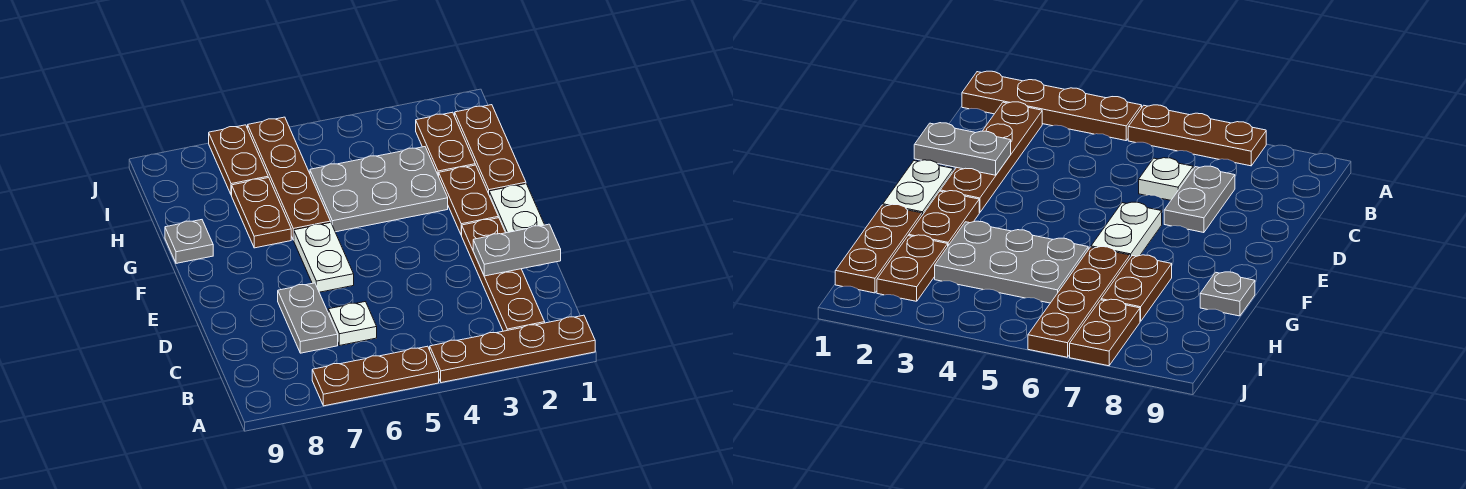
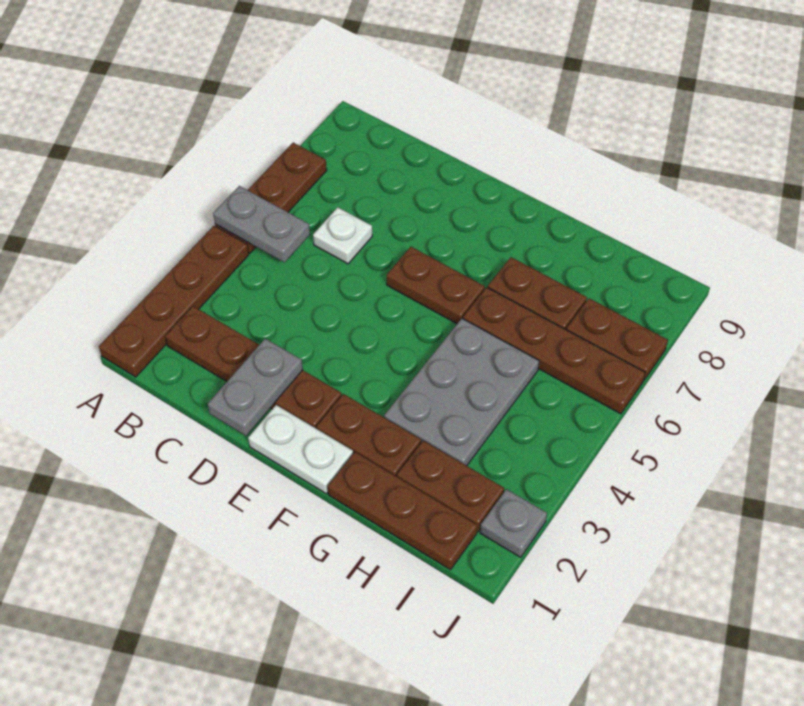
grey 1x2 plate [278,283,338,353] -> grey 1x2 plate moved to [213,186,310,262]
white 1x2 plate [294,223,354,292] -> brown 1x2 plate [387,247,485,324]
grey 1x1 plate [165,220,213,263] -> grey 1x1 plate moved to [480,489,547,557]

